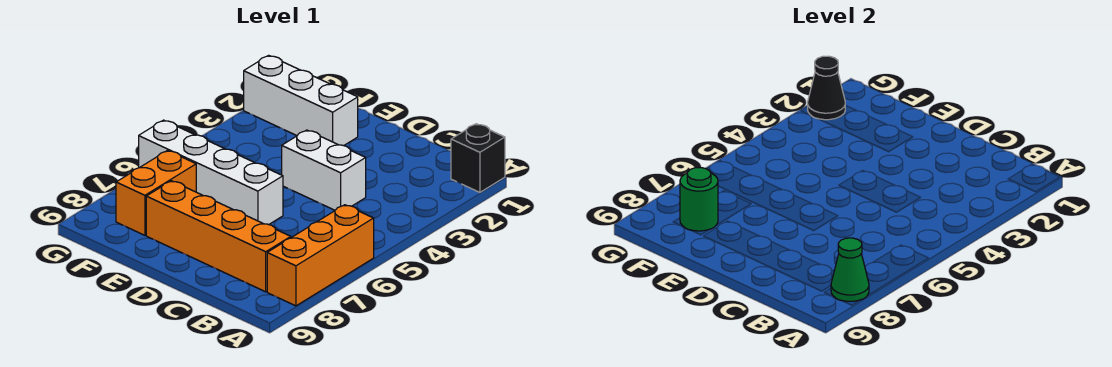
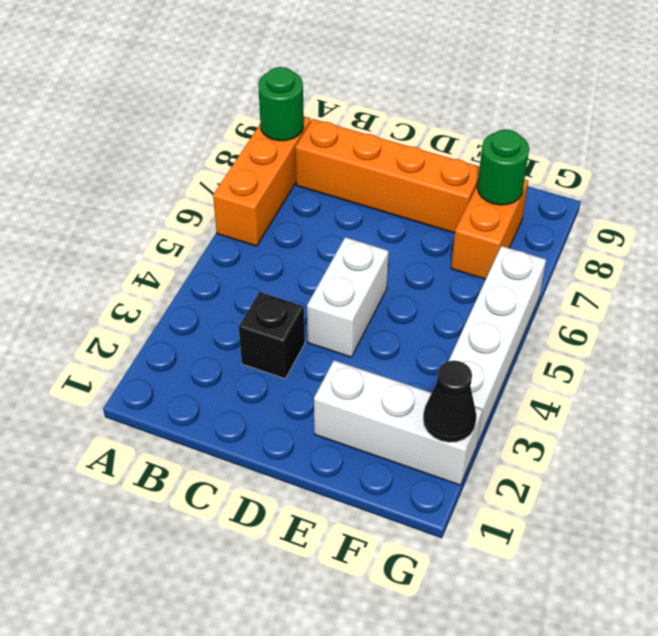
black 1x1 brick [451,124,505,192] -> black 1x1 brick moved to [239,292,305,379]
green 1x1 cone [831,238,869,301] -> green 1x1 round brick [258,67,304,141]
white 1x2 brick [282,130,366,210] -> white 1x2 brick turned to [307,237,389,357]
white 1x4 brick [139,120,283,225] -> white 1x4 brick turned to [449,246,546,444]

